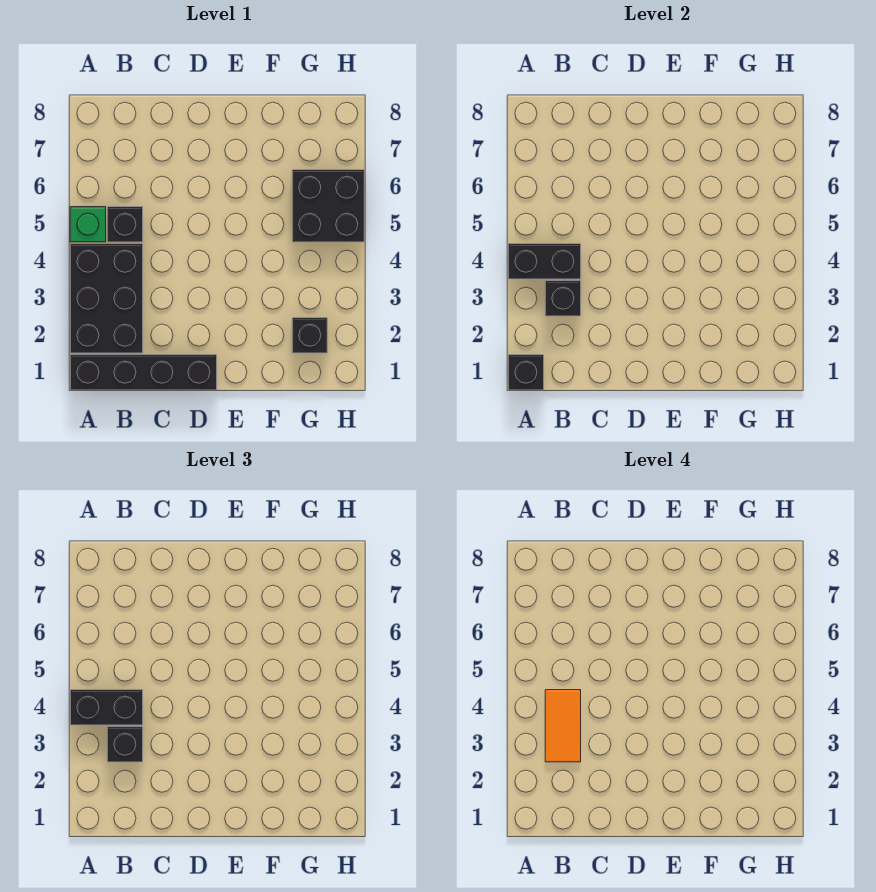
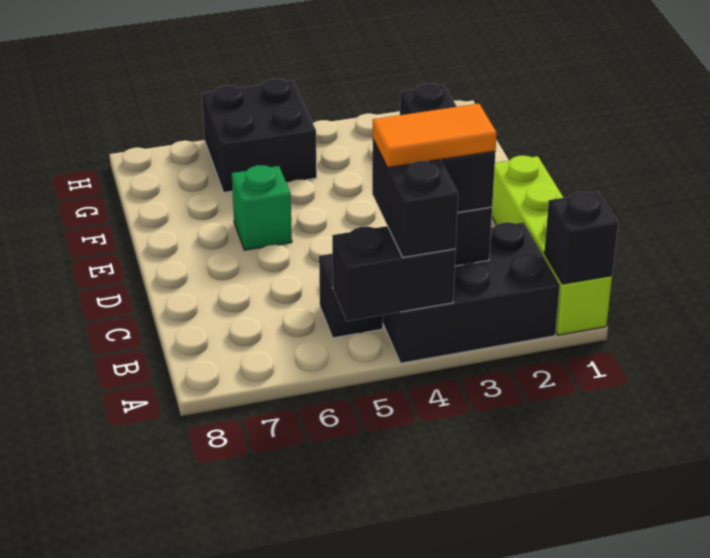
black 1x4 brick [70,355,217,390] -> lime 1x4 brick [492,156,612,335]
black 1x2 brick [508,244,581,279] -> black 1x2 brick turned to [332,226,456,321]
green 1x1 brick [70,207,106,242] -> green 1x1 brick moved to [232,165,292,250]

